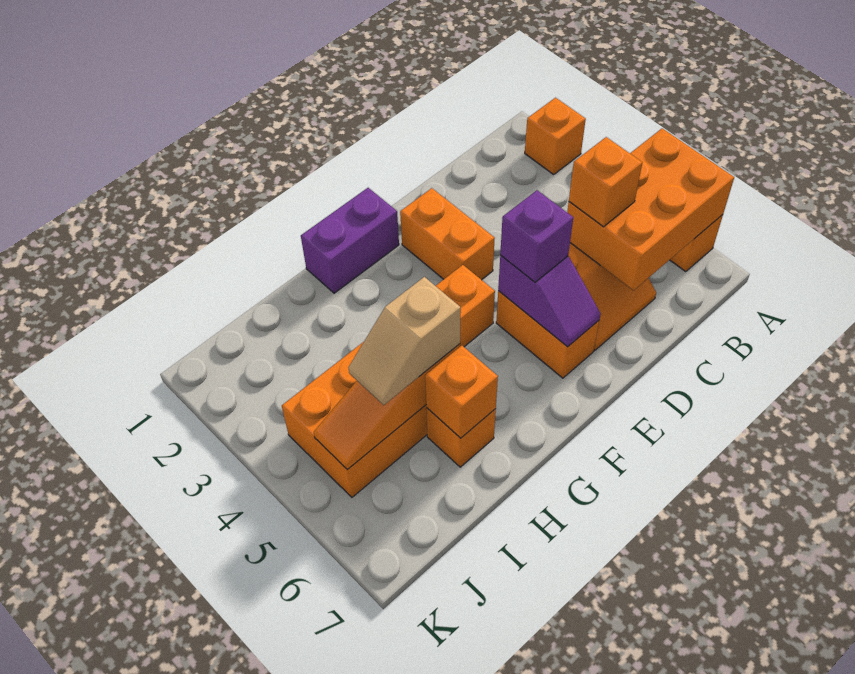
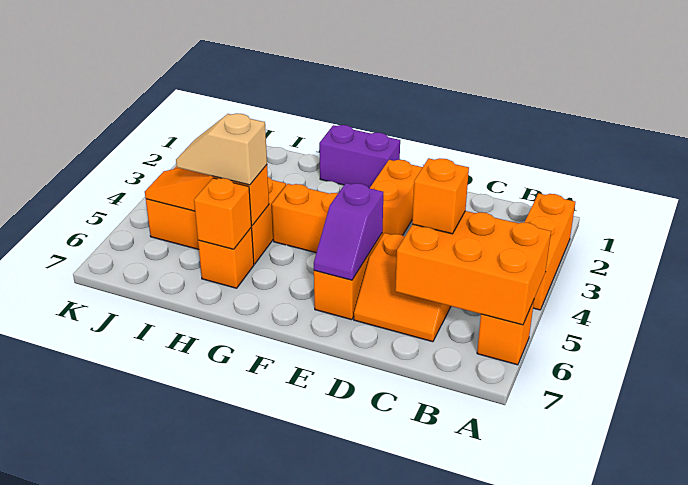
orange 1x1 brick [525,98,586,174] -> orange 1x3 brick [524,193,575,310]
purple 1x1 brick [500,190,573,282] -> none

